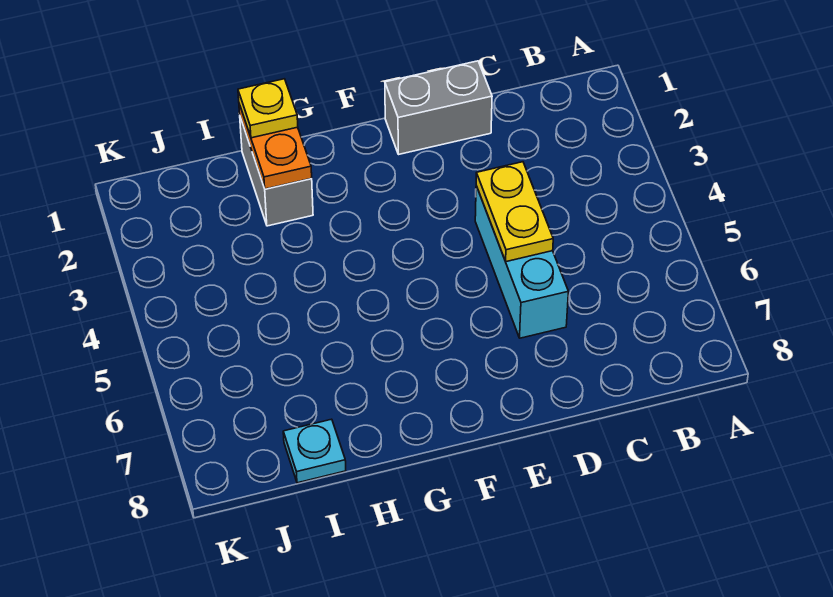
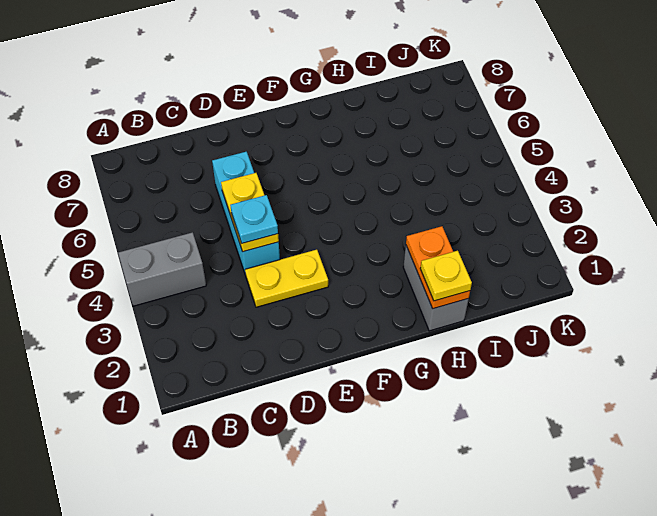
grey 1x2 brick [385,61,492,154] -> grey 1x2 brick moved to [118,232,206,306]
none -> yellow 1x2 plate [245,250,328,307]
cyan 1x1 plate [283,419,346,483] -> cyan 1x1 plate moved to [230,195,278,243]

